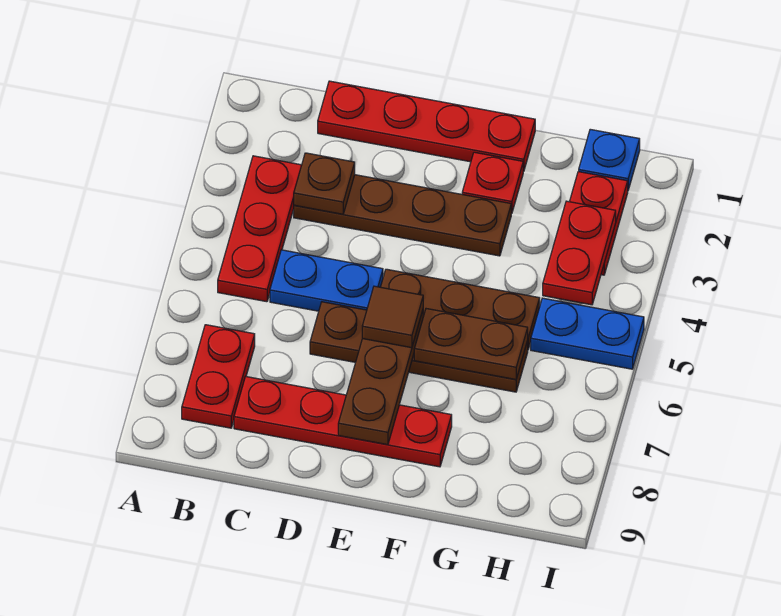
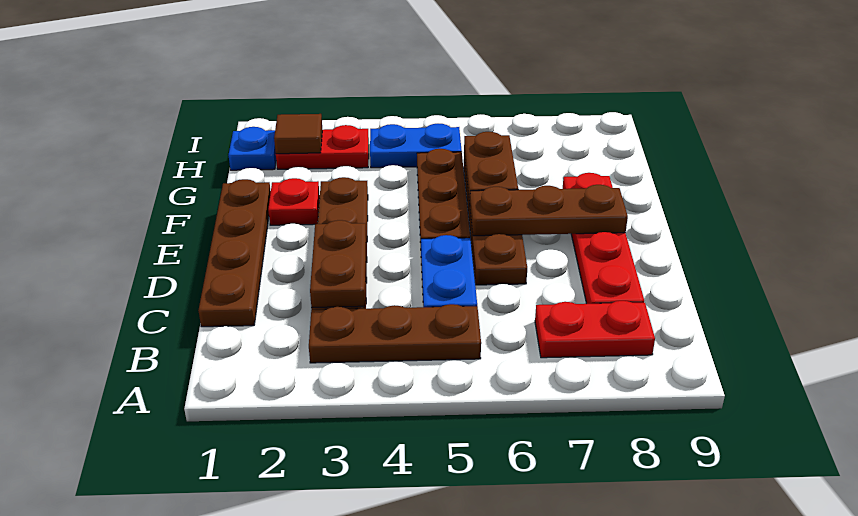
red 1x3 plate [218,156,302,302] -> brown 1x3 plate [309,304,481,363]
red 1x4 plate [318,81,535,172] -> brown 1x4 plate [198,179,271,327]
brown 1x1 plate [294,153,355,214] -> brown 1x2 plate [310,220,366,308]
brown 1x1 tile [362,286,423,348] -> brown 1x1 tile moved to [274,114,322,154]
red 1x2 plate [543,201,616,305] -> none
blue 1x2 plate [531,298,644,369] -> blue 1x2 plate turned to [370,124,462,168]

